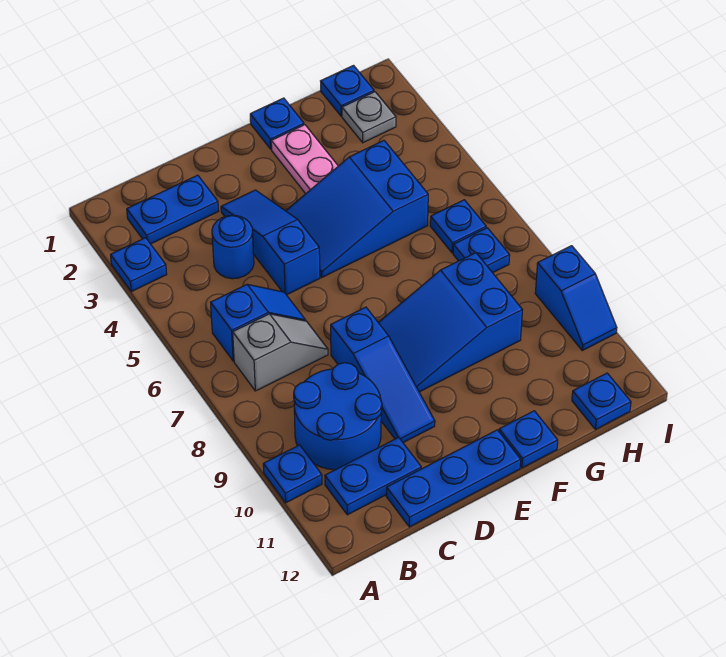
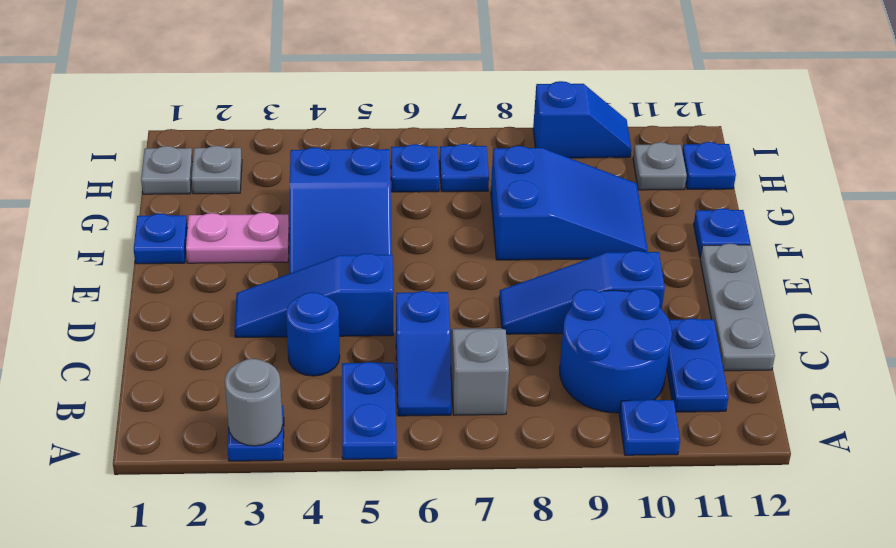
none -> grey 1x1 round brick [225,359,283,446]
blue 1x2 plate [127,175,218,244] -> blue 1x2 plate moved to [342,362,397,459]
blue 1x2 slope [211,284,306,361] -> blue 1x2 slope turned to [396,291,451,416]
blue 1x3 plate [386,430,521,527] -> grey 1x3 plate [700,244,775,371]
blue 1x3 slope [331,307,435,443] -> blue 1x3 slope turned to [499,251,665,334]
blue 2x3 slope [378,253,522,392] -> blue 2x3 slope turned to [491,146,648,260]
blue 1x1 plate [321,66,374,116] -> grey 1x1 plate [141,146,193,194]
none -> grey 1x1 plate [633,142,687,190]

